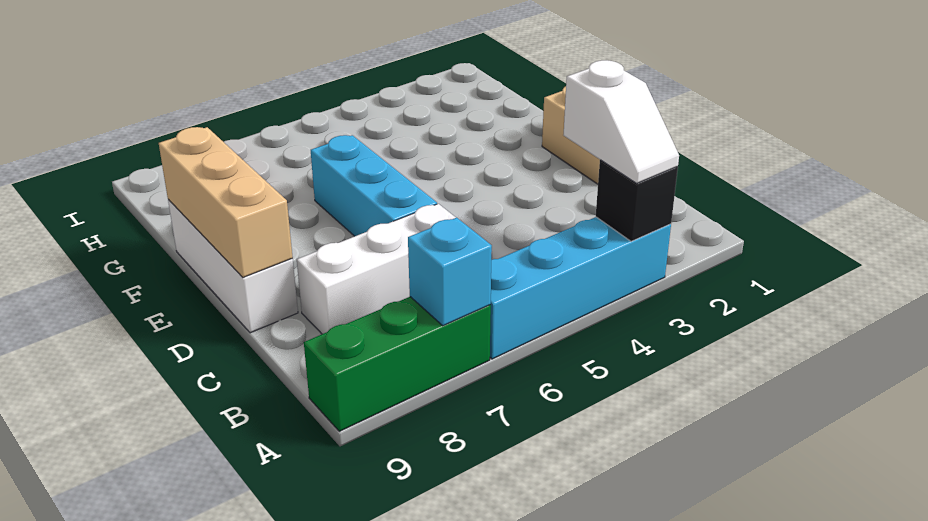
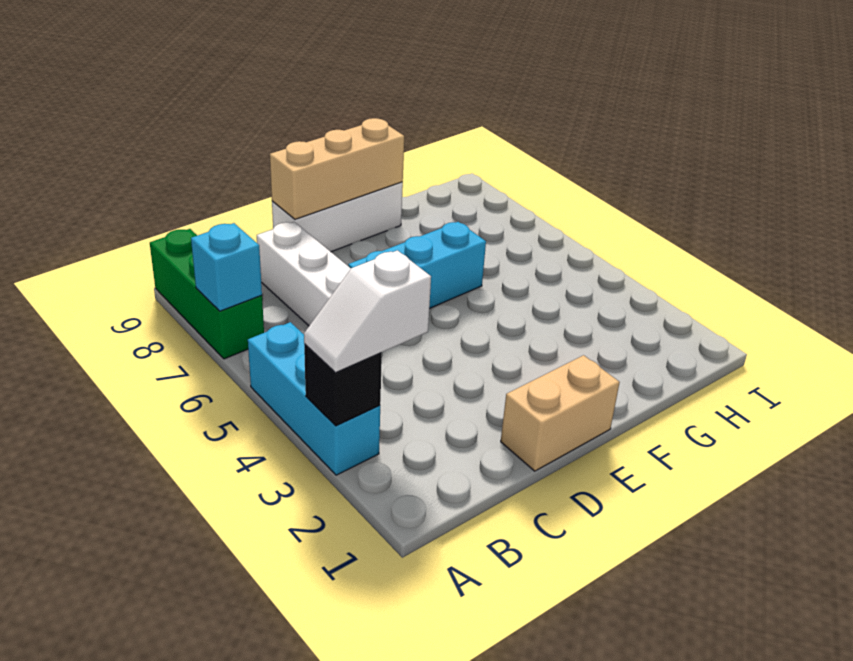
cyan 1x4 brick [490,217,671,359] -> cyan 1x3 brick [248,322,380,475]

